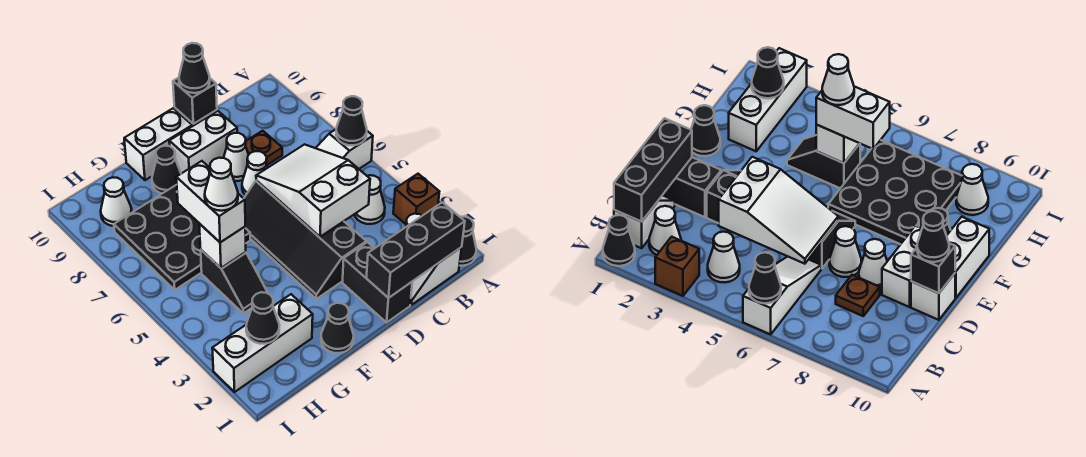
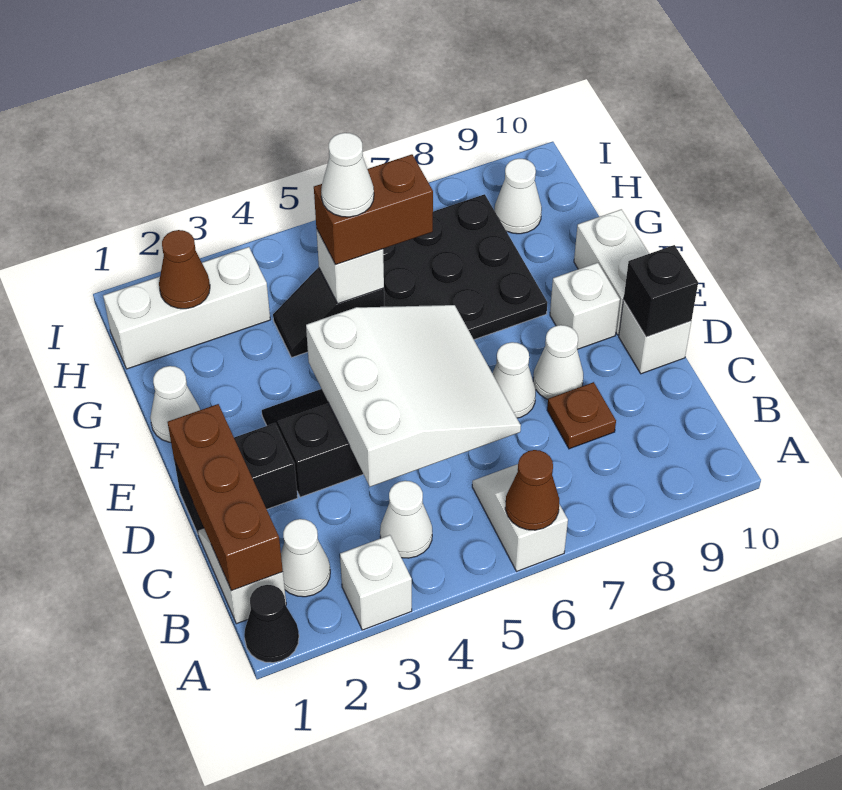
brown 1x1 brick [393,174,439,224] -> white 1x1 brick [340,535,412,630]
white 1x3 slope [316,129,373,169] -> white 1x2 slope [472,464,568,571]
black 1x1 cone [336,96,367,145] -> brown 1x1 cone [505,450,559,530]
black 1x3 brick [366,202,465,298] -> brown 1x3 brick [168,404,283,591]
white 2x3 slope [256,144,370,237] -> white 3x3 slope [306,305,521,487]
white 1x2 brick [169,111,237,174] -> white 1x1 brick [550,263,620,349]
black 1x1 cone [179,43,210,93] -> none
black 1x1 cone [321,303,354,353] -> white 1x1 cone [150,366,200,442]
black 1x1 cone [152,146,181,193] -> none
white 1x3 brick [212,294,313,392] -> white 1x3 brick turned to [103,247,270,369]
white 1x2 brick [176,161,245,242] -> brown 1x2 brick [314,154,433,265]
black 1x1 cone [246,292,280,344] -> brown 1x1 cone [159,230,210,309]

